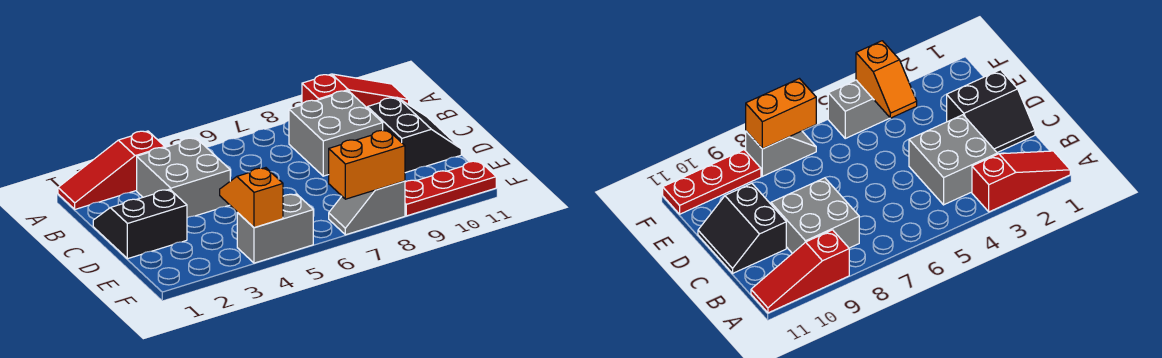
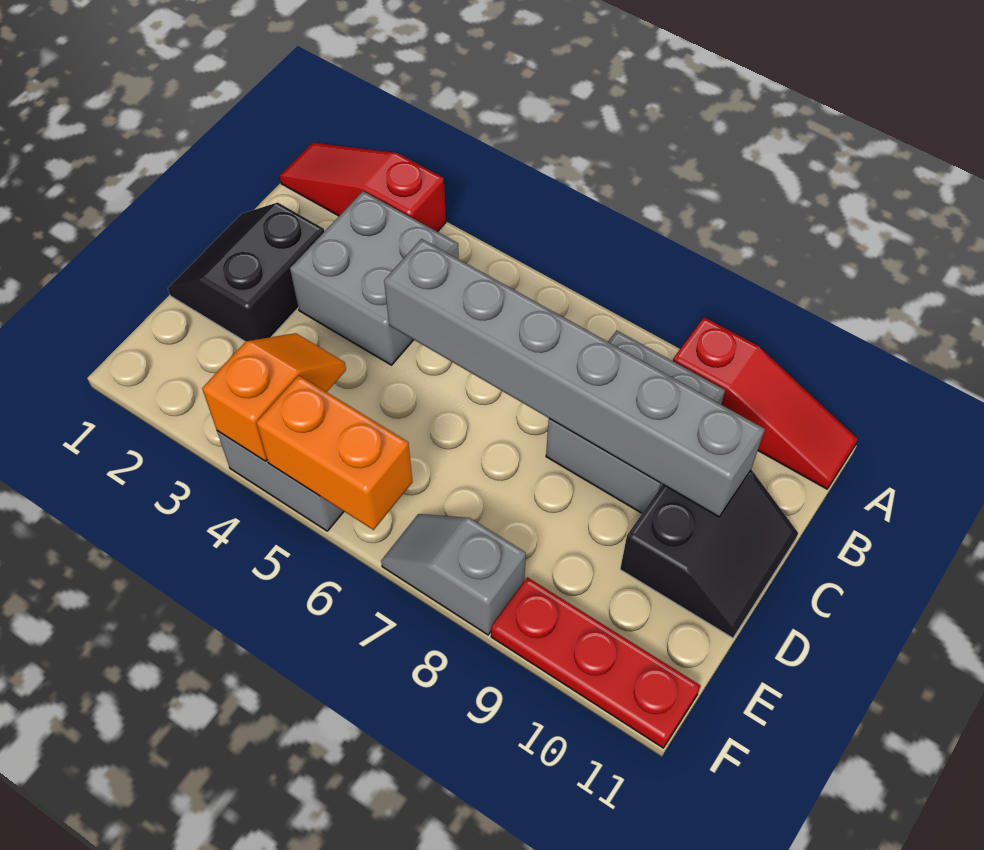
black 2x2 slope [93,189,187,259] -> black 2x2 slope turned to [168,203,324,342]
none -> grey 1x6 brick [384,239,765,517]
orange 1x2 brick [329,130,405,199] -> orange 1x2 brick moved to [256,375,413,530]

